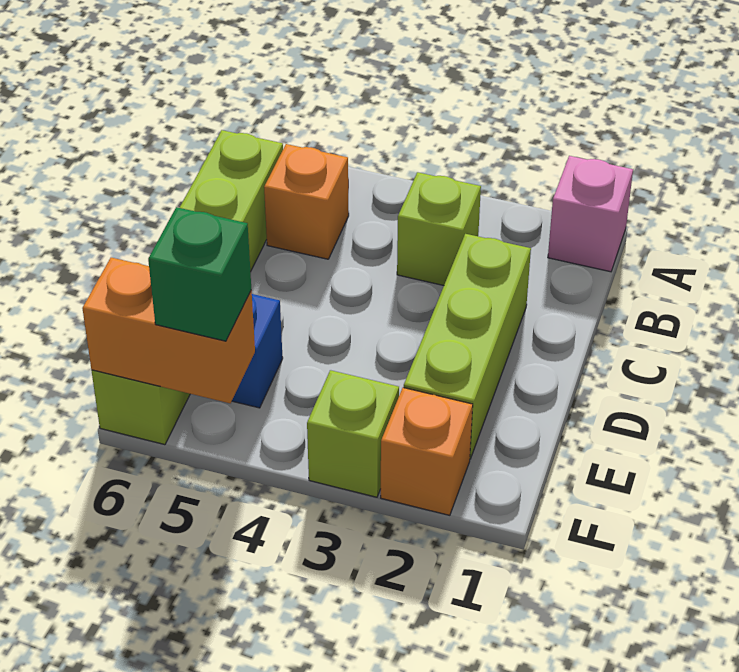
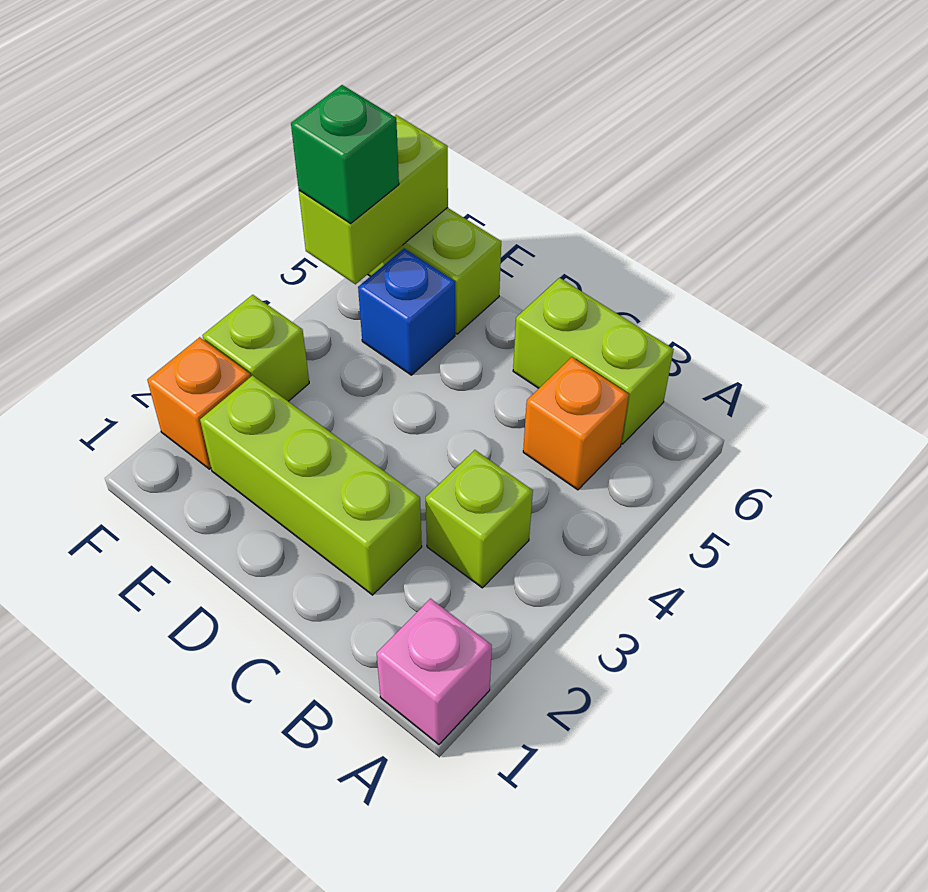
orange 1x2 brick [82,258,255,403] -> lime 1x2 brick [299,115,448,284]

